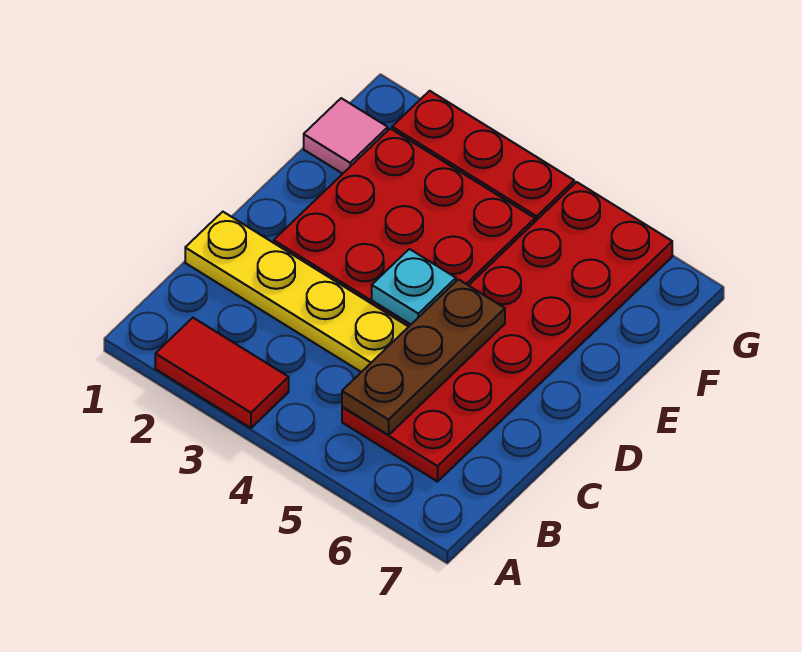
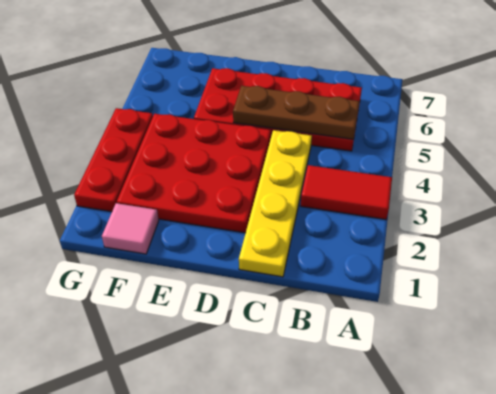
red 1x2 tile [155,318,289,428] -> red 1x2 tile turned to [301,165,392,219]
red 2x6 plate [342,182,672,482] -> red 2x4 plate [194,68,362,151]
cyan 1x1 plate [372,249,456,325] -> none

